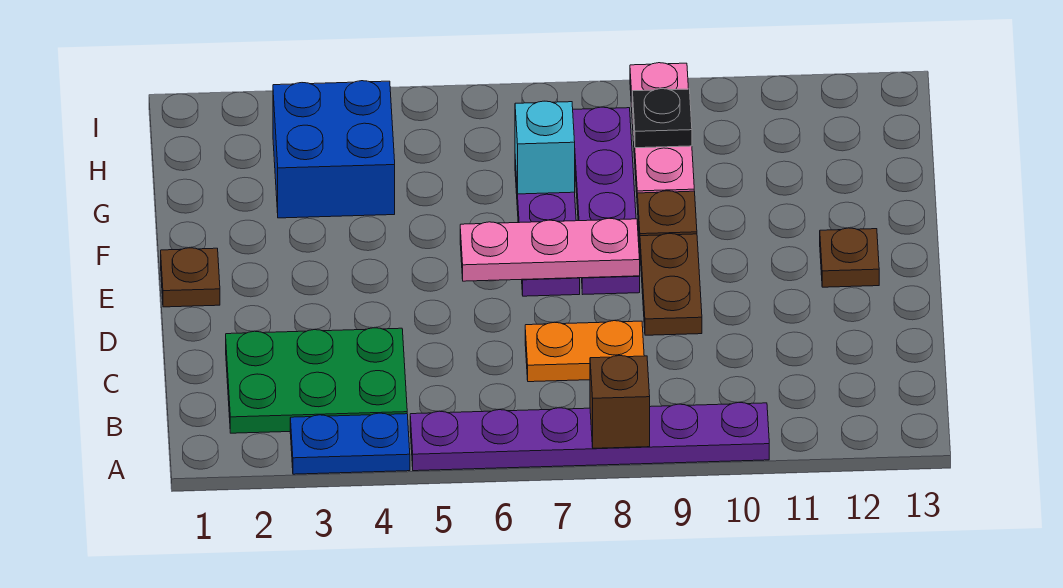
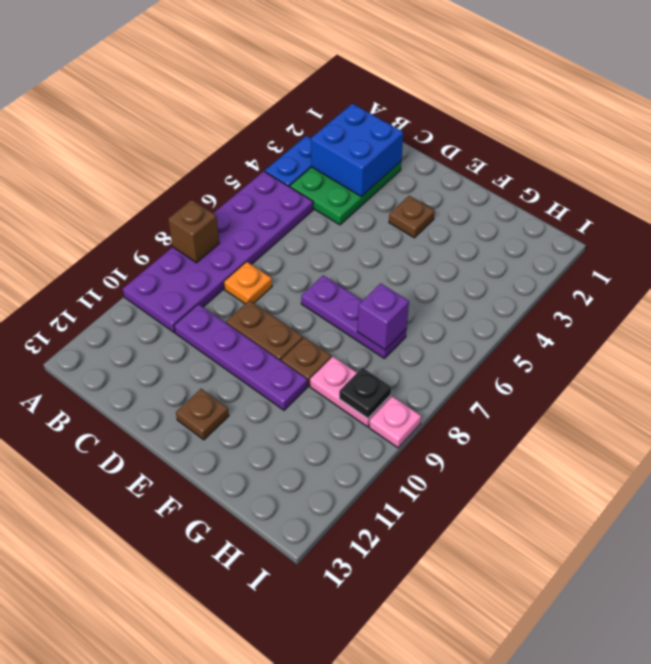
purple 1x6 plate [410,403,769,471] -> purple 2x6 plate [123,171,313,333]
orange 1x2 plate [525,321,644,382] -> orange 1x1 plate [224,262,272,304]
brown 1x1 plate [161,248,220,307] -> brown 1x1 plate moved to [389,196,435,238]
pink 1x3 plate [460,218,640,281] -> none
purple 1x4 plate [573,107,640,294] -> purple 1x4 plate moved to [174,304,308,410]
blue 2x2 brick [273,81,395,218] -> blue 2x2 brick moved to [311,104,403,197]
cyan 1x1 brick [515,101,575,194] -> purple 1x1 brick [357,283,409,350]

